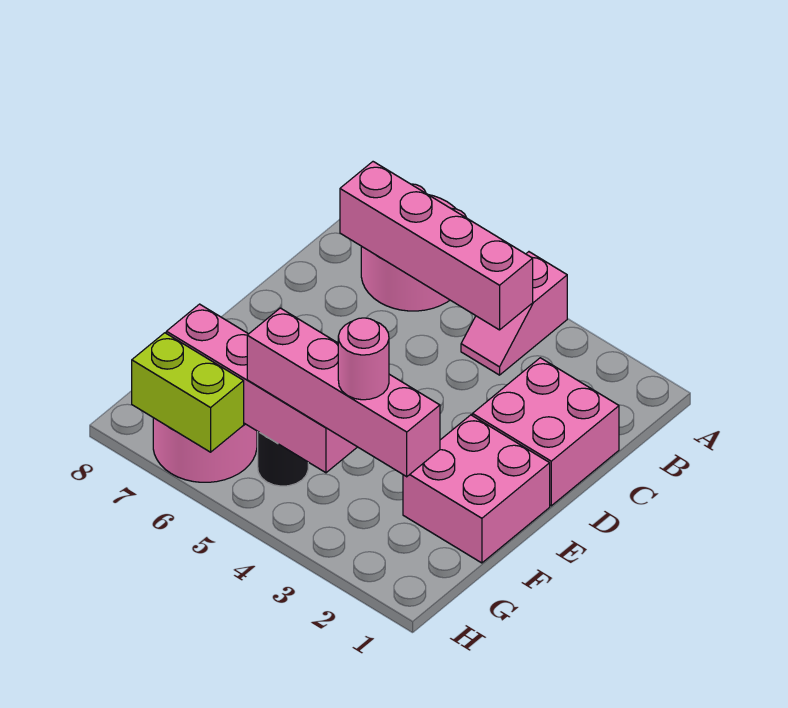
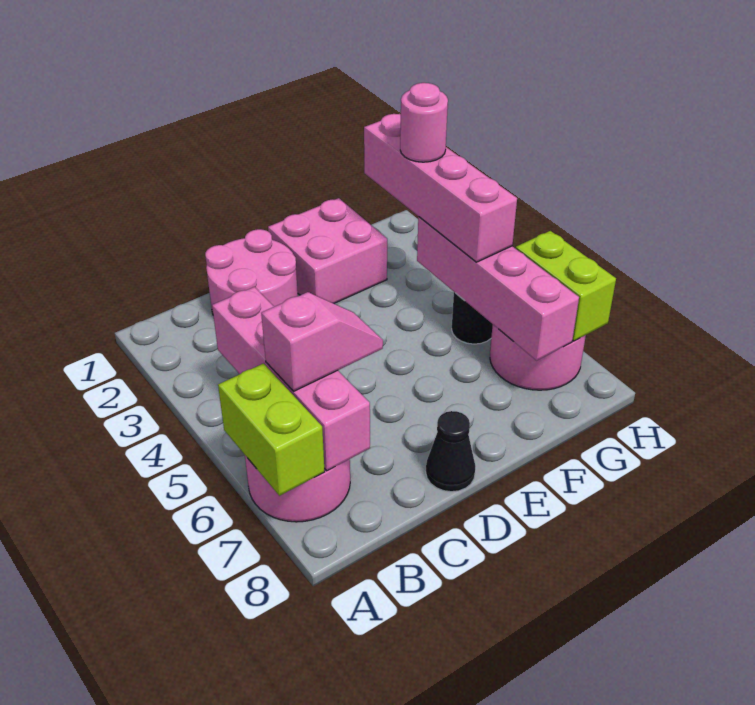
pink 1x2 slope [461,252,567,375] -> pink 1x2 slope moved to [261,292,383,391]
none -> lime 1x2 brick [218,364,325,496]
pink 2x2 brick [472,358,619,506] -> pink 2x2 round brick [205,229,298,313]
none -> black 1x1 cone [426,411,475,492]

